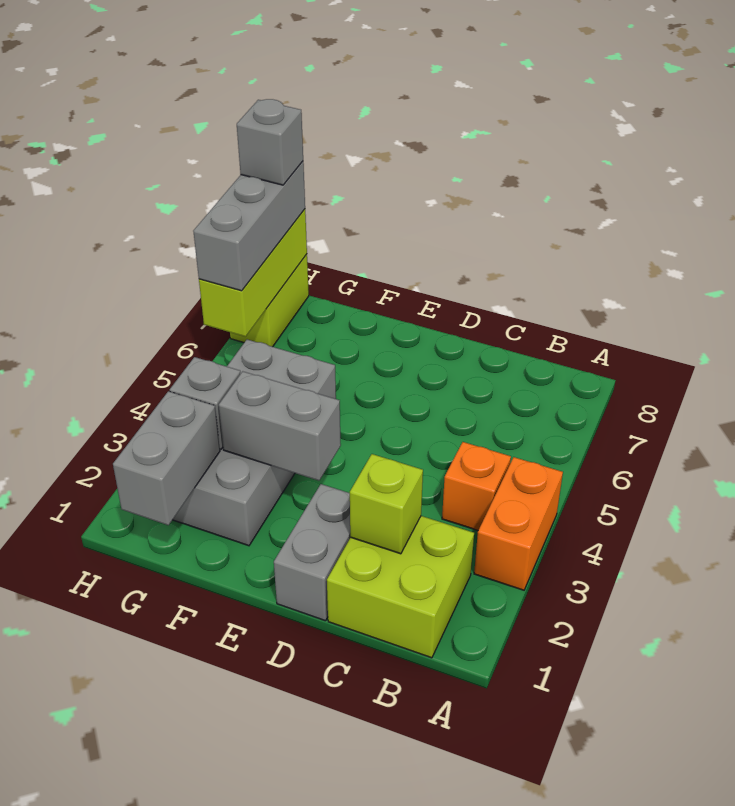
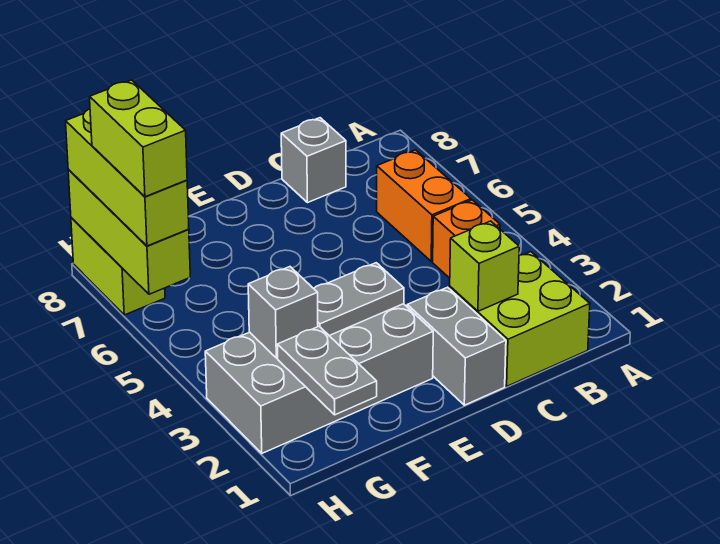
orange 1x2 brick [474,457,563,590] -> orange 1x2 brick moved to [377,150,471,261]
grey 1x2 brick [219,371,341,481] -> grey 1x2 plate [314,263,404,336]
grey 2x4 brick [173,340,336,546] -> grey 2x4 brick turned to [205,304,433,453]
grey 1x2 brick [113,391,220,525] -> grey 1x2 plate [277,326,377,415]
grey 1x3 brick [193,161,305,291] -> lime 1x3 brick [66,109,189,246]
none -> lime 1x2 brick [90,80,187,197]
grey 1x1 brick [237,99,303,185] -> grey 1x1 brick moved to [281,118,346,203]

